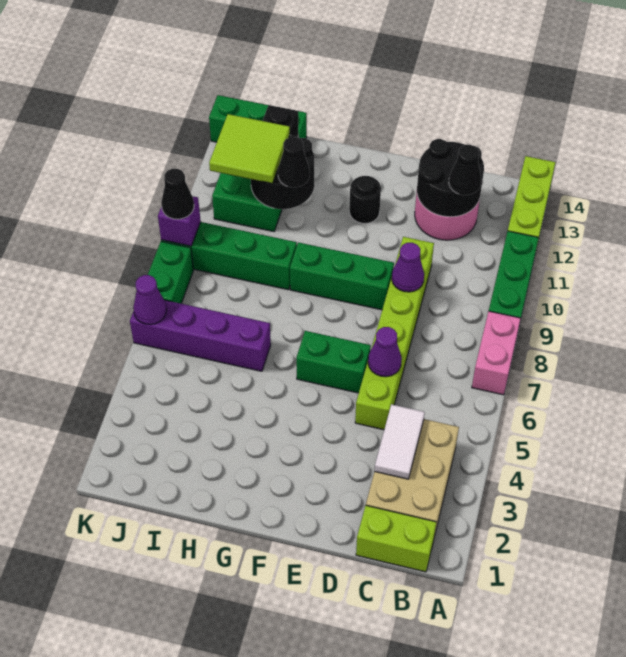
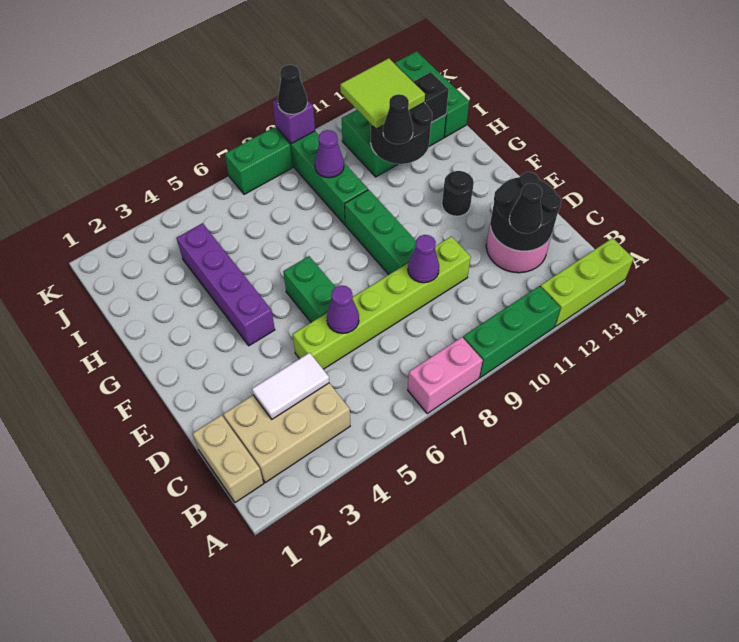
lime 1x2 brick [356,505,436,572] -> tan 1x2 brick [192,415,264,503]
purple 1x4 brick [130,300,271,371] -> purple 1x4 brick moved to [177,223,275,346]
purple 1x1 cone [133,275,167,325] -> purple 1x1 cone moved to [315,130,344,178]

